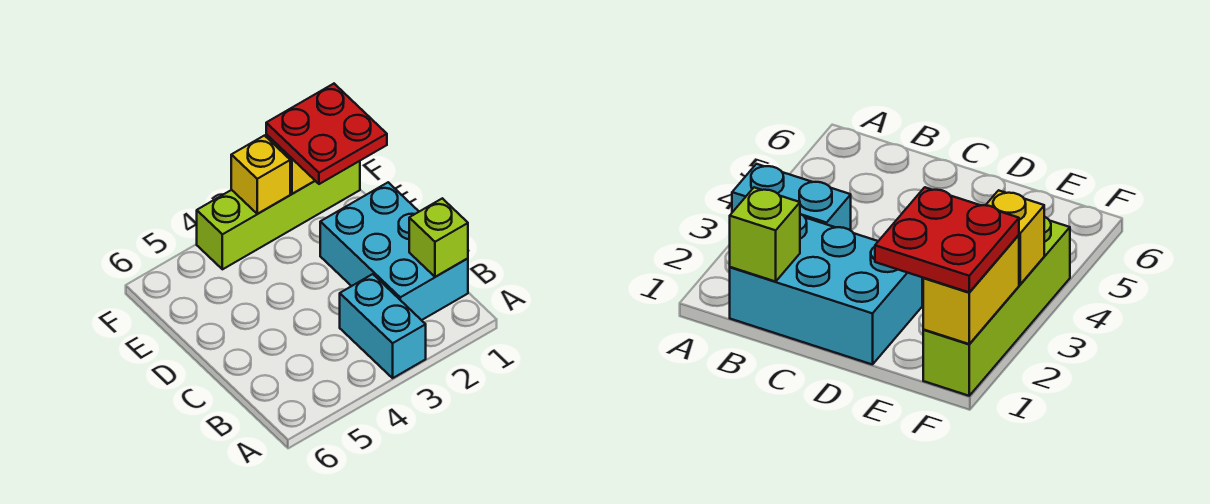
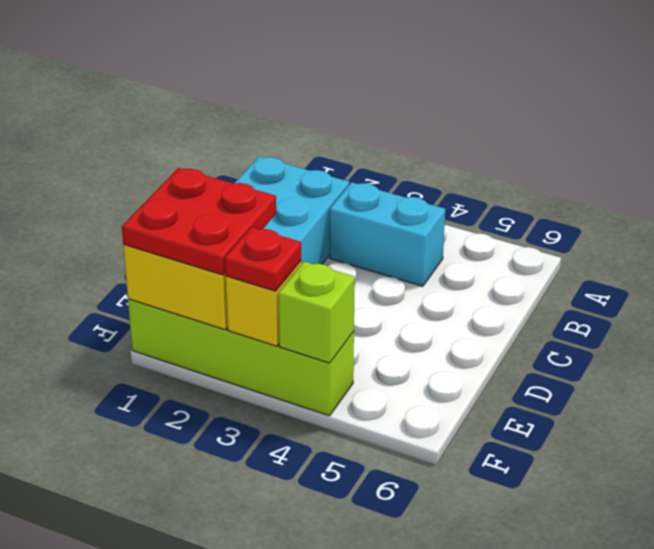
cyan 1x2 brick [340,274,426,378] -> cyan 1x2 brick turned to [330,182,445,286]
lime 1x1 brick [409,198,468,277] -> lime 1x1 brick moved to [278,261,355,363]
none -> red 1x1 plate [225,227,301,291]

